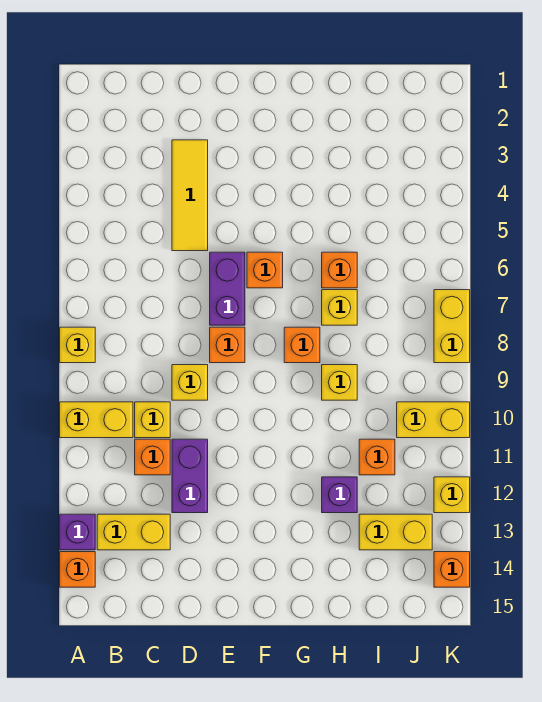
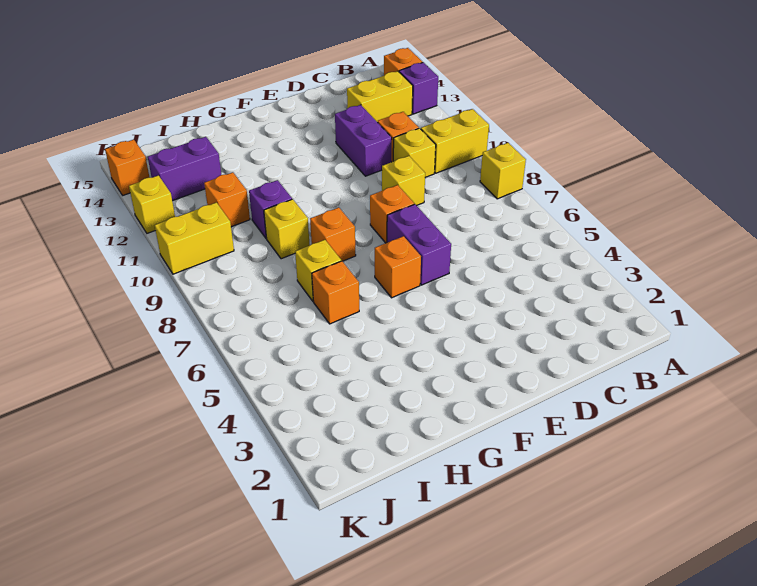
yellow 1x3 tile [172,140,208,251] -> none
purple 1x1 brick [322,477,357,513] -> purple 1x1 brick moved to [249,180,292,238]
yellow 1x2 brick [359,514,432,550] -> purple 1x2 brick [148,137,221,201]
yellow 1x2 brick [434,290,470,363] -> none

